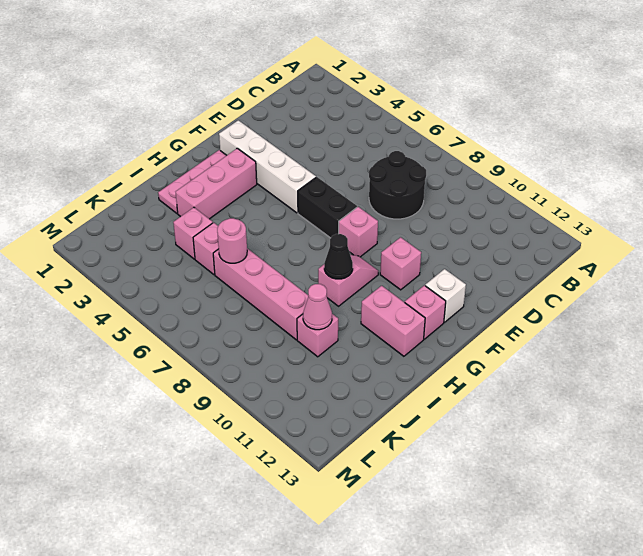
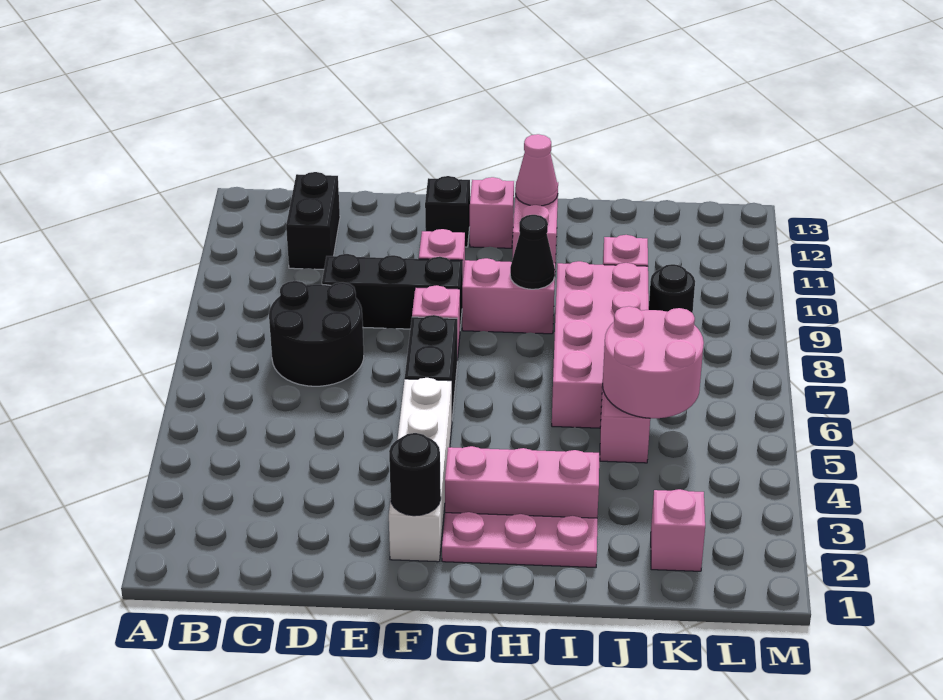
none -> black 1x2 brick [286,172,340,269]
none -> black 1x3 brick [322,254,463,329]
none -> black 1x1 round brick [389,433,441,516]
white 1x1 brick [425,269,466,322] -> black 1x1 brick [425,176,470,247]
pink 1x2 slope [318,255,378,306] -> pink 1x2 brick [462,258,555,334]
pink 1x1 brick [173,207,213,259] -> pink 1x1 brick moved to [651,489,705,571]
pink 1x4 brick [213,248,308,340] -> pink 2x4 brick [552,261,649,428]
pink 1x1 round brick [217,218,247,263] -> pink 2x2 round brick [603,306,704,418]
pink 1x1 cone [303,284,332,330] -> pink 1x1 cone moved to [515,134,558,206]
none -> black 1x1 round brick [649,264,695,313]

